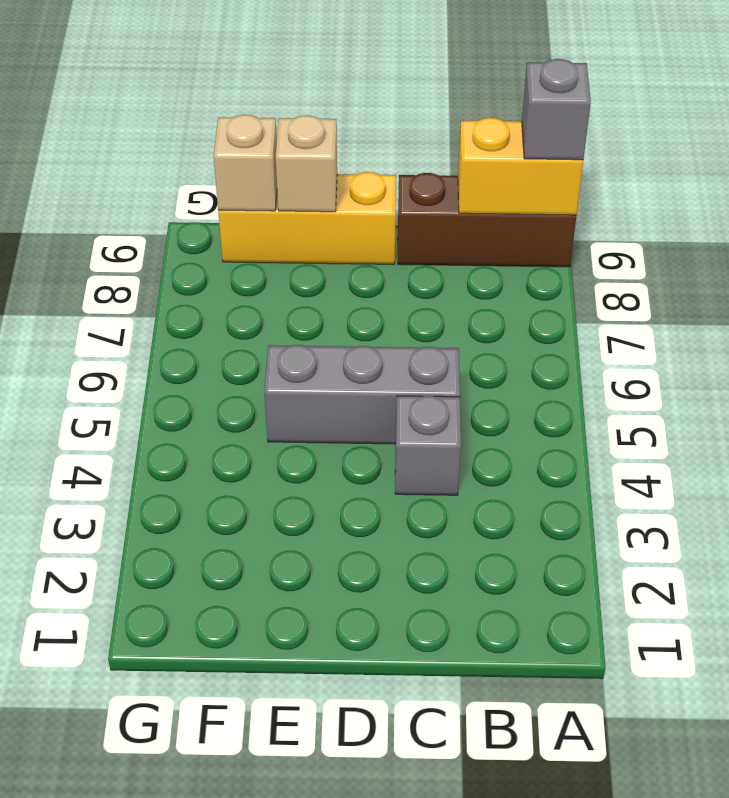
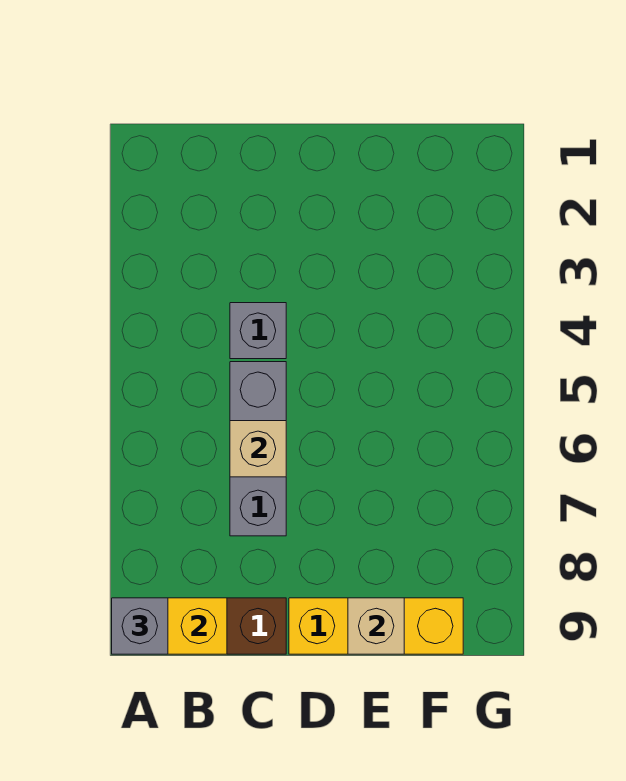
grey 1x3 brick [264,345,460,444] -> grey 1x3 brick turned to [230,362,286,536]
tan 1x1 brick [214,115,277,211] -> tan 1x1 brick moved to [230,421,286,477]

